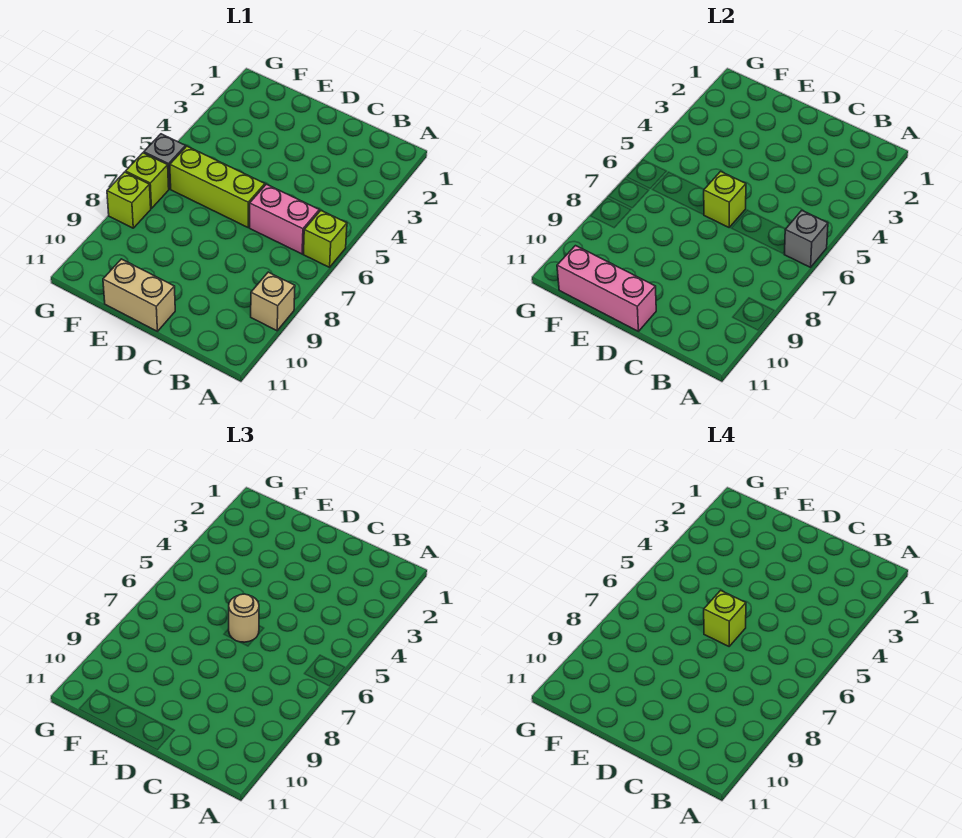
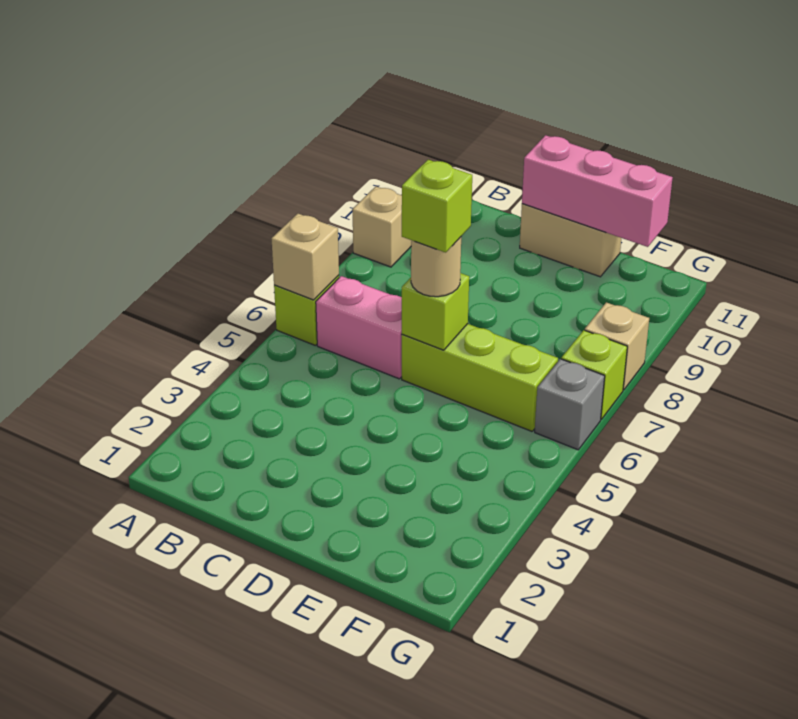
grey 1x1 brick [784,211,828,267] -> tan 1x1 brick [271,214,339,300]
lime 1x1 brick [107,172,151,228] -> tan 1x1 brick [585,302,649,390]

